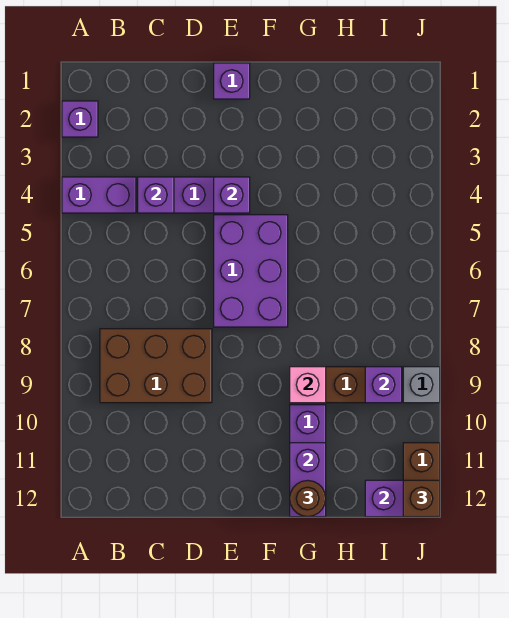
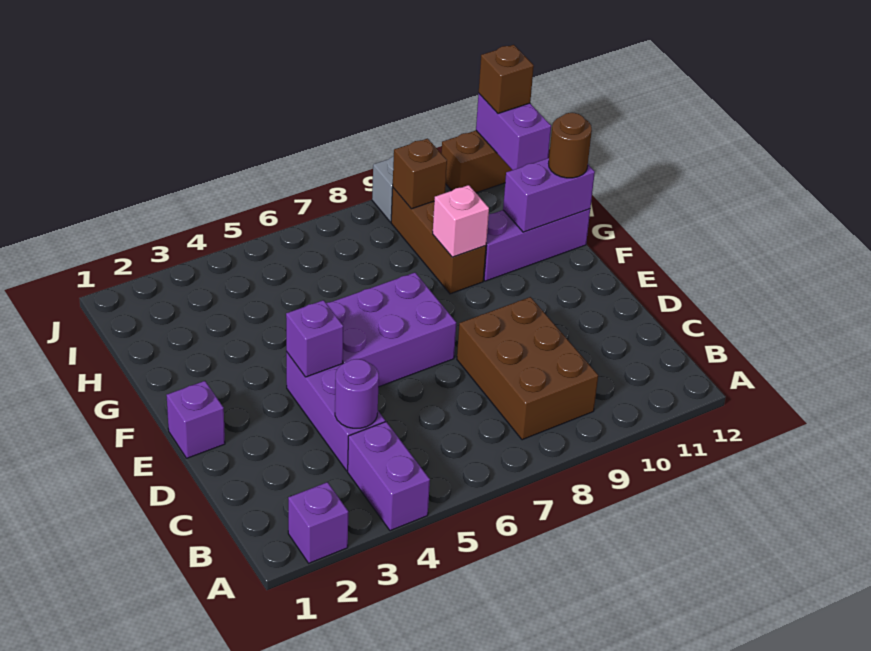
purple 1x1 brick [138,177,174,213] -> purple 1x1 round brick [335,359,379,428]
purple 1x1 brick [365,367,402,403] -> brown 1x1 brick [393,138,447,209]

